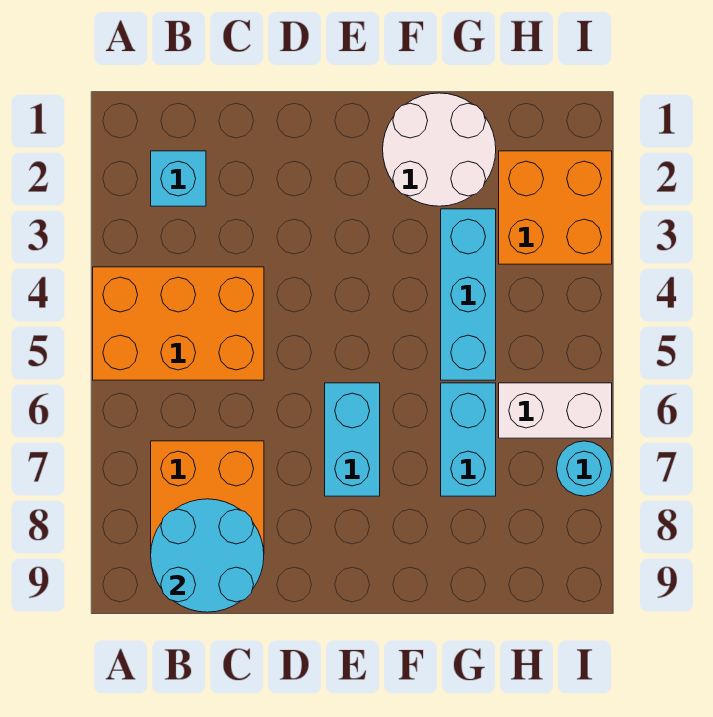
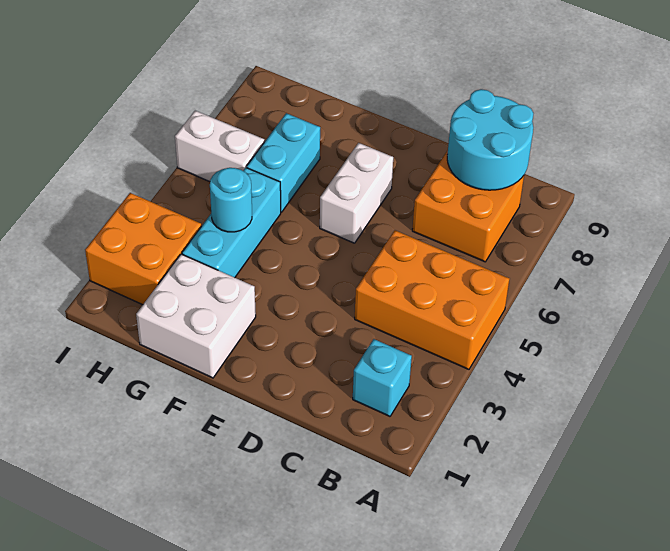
cyan 1x2 brick [325,383,380,496] -> white 1x2 brick [320,143,393,243]
white 2x2 round brick [383,93,496,206] -> white 2x2 brick [136,254,256,378]
cyan 1x1 round brick [557,441,612,496] -> cyan 1x1 round brick moved to [210,168,252,232]

